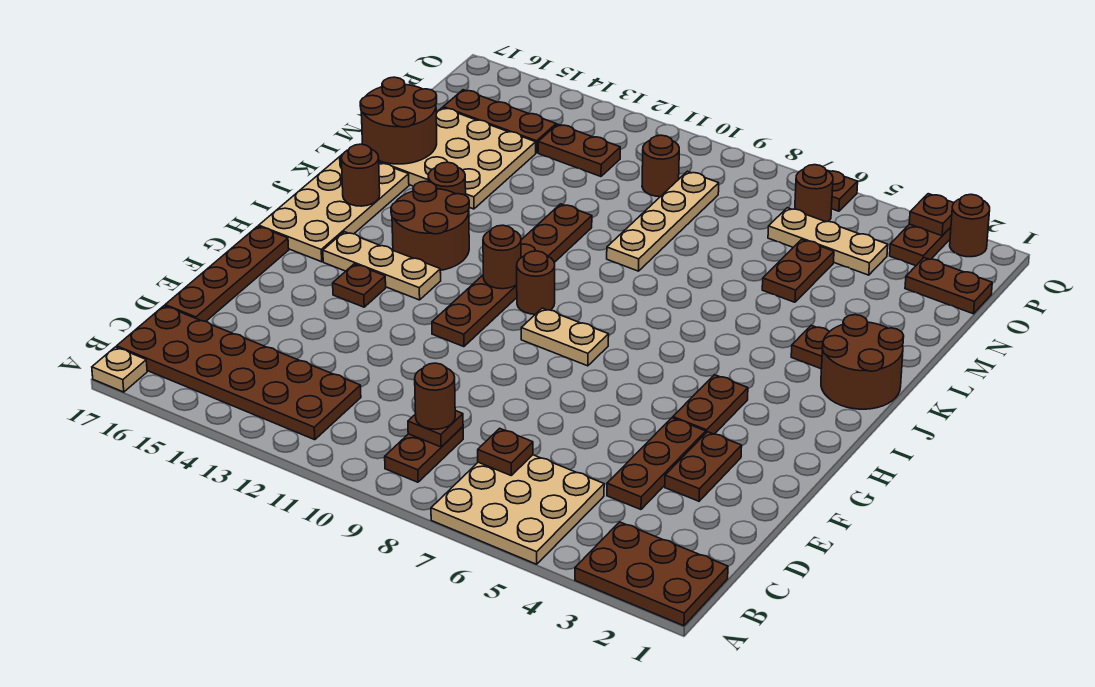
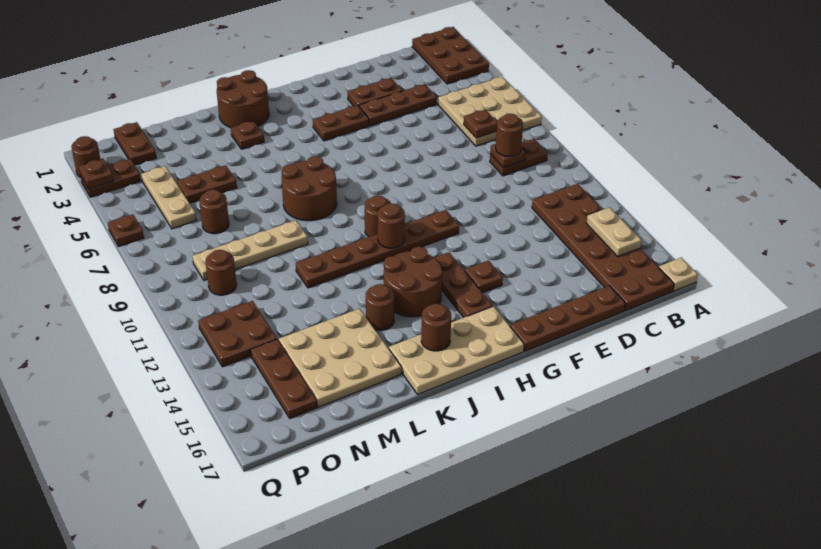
tan 1x2 plate [521,308,609,366] -> tan 1x2 plate moved to [586,207,641,256]
tan 1x3 plate [323,232,441,300] -> brown 1x3 plate [435,252,493,318]
brown 2x2 round brick [360,77,437,164] -> brown 2x2 round brick moved to [282,156,337,221]
brown 1x2 plate [538,124,620,177] -> brown 2x2 plate [198,301,277,367]
brown 1x1 round brick [795,165,833,222] -> brown 1x1 round brick moved to [199,190,229,234]

